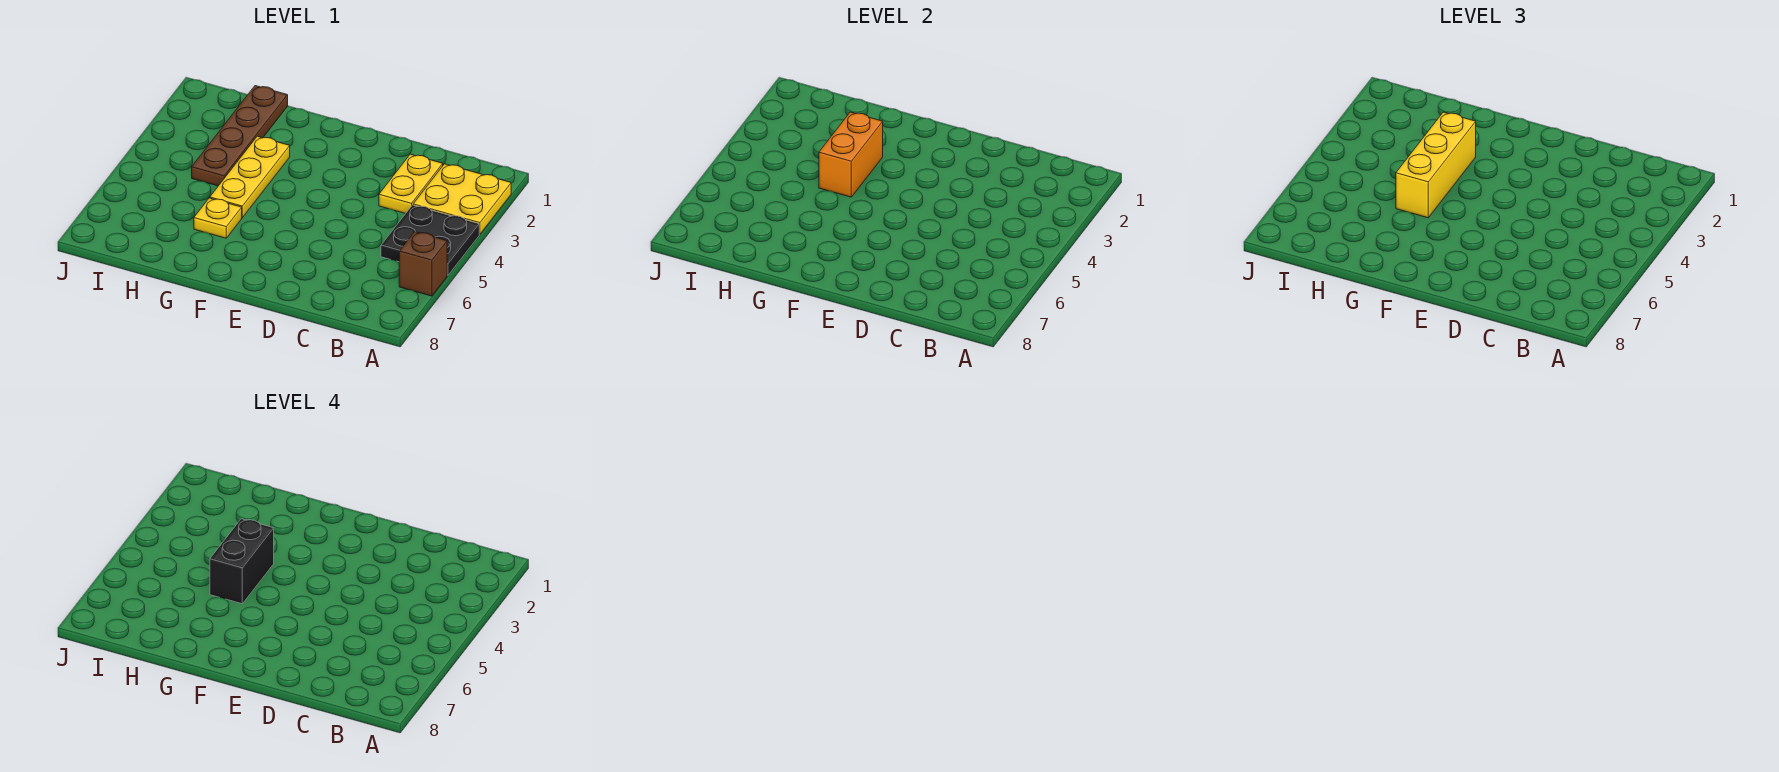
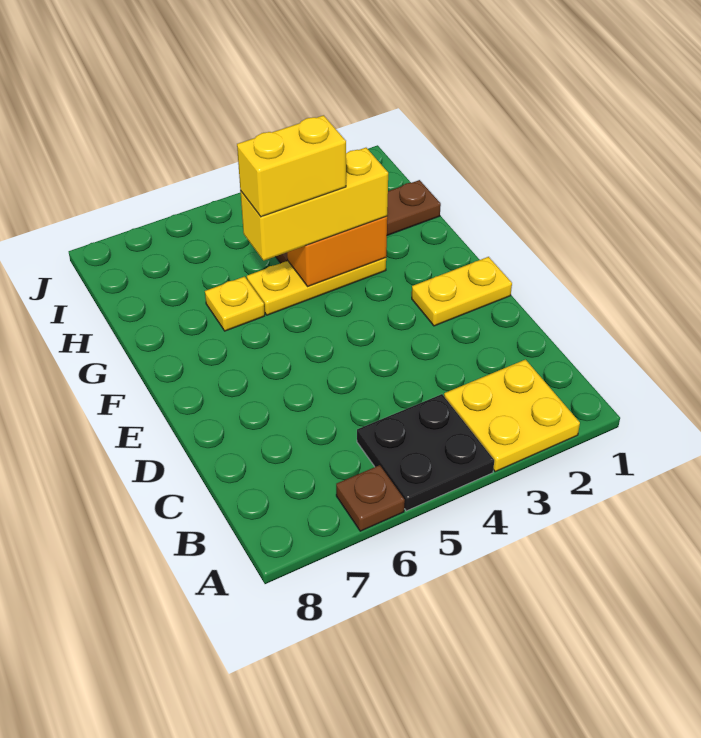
brown 1x1 brick [399,232,447,296] -> brown 1x1 plate [336,465,405,531]
yellow 1x2 plate [379,154,443,214] -> yellow 1x2 plate moved to [412,257,512,326]
black 1x2 brick [210,519,274,604] -> yellow 1x2 brick [237,115,346,217]

